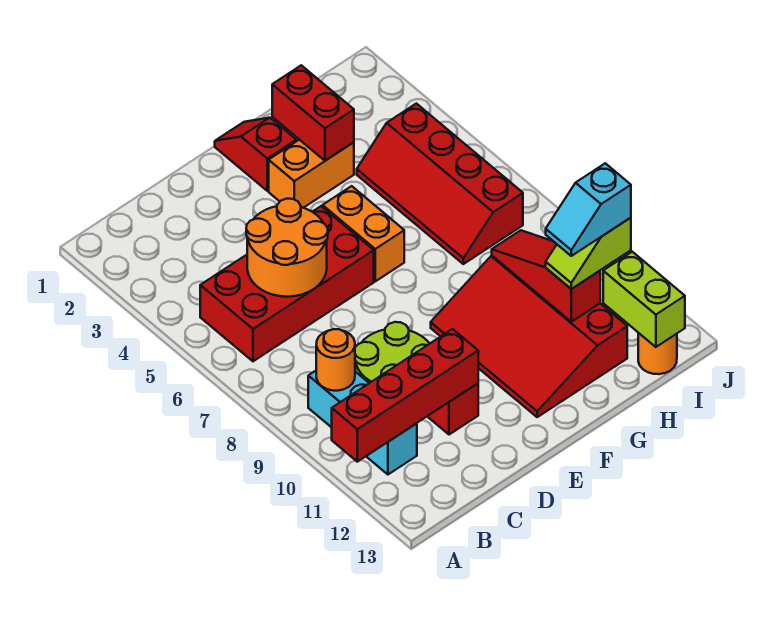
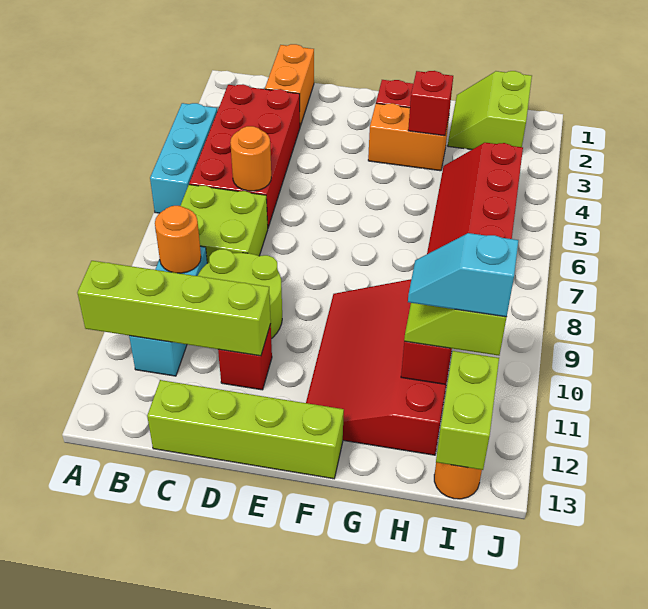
none -> cyan 1x3 brick [150,103,217,213]
red 1x4 brick [332,329,478,462] -> lime 1x4 brick [77,261,271,356]
red 2x4 brick [200,206,374,361] -> red 2x4 brick turned to [189,84,300,227]
none -> lime 2x2 brick [180,185,268,263]
orange 2x2 round brick [246,199,328,297] -> orange 1x1 round brick [230,126,271,191]
none -> lime 1x4 brick [147,380,344,479]
orange 1x2 brick [323,186,404,281] -> orange 1x2 brick moved to [265,44,314,126]
red 1x2 brick [272,65,354,161] -> red 1x1 brick [408,71,453,136]
none -> lime 2x2 slope [448,71,532,150]

